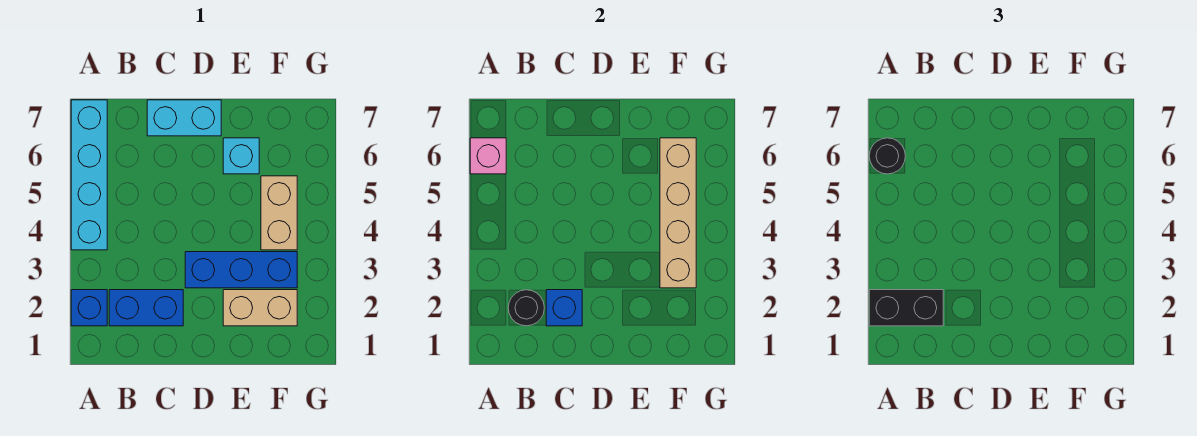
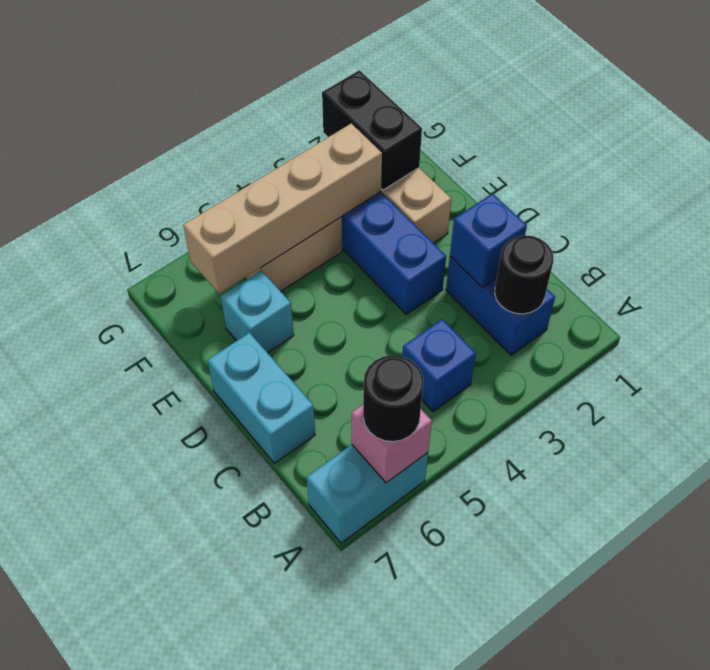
blue 1x1 brick [71,290,107,326] -> blue 1x1 brick moved to [402,319,476,412]
black 1x2 brick [869,290,943,326] -> black 1x2 brick moved to [322,70,422,190]
cyan 1x4 brick [71,100,107,250] -> cyan 1x2 brick [307,445,428,543]

